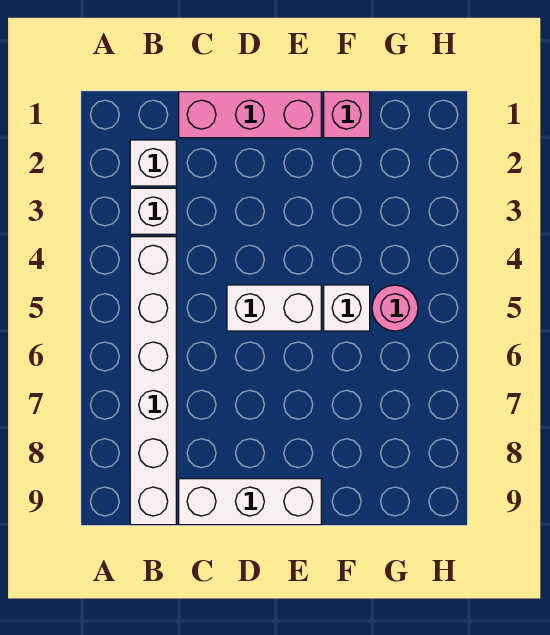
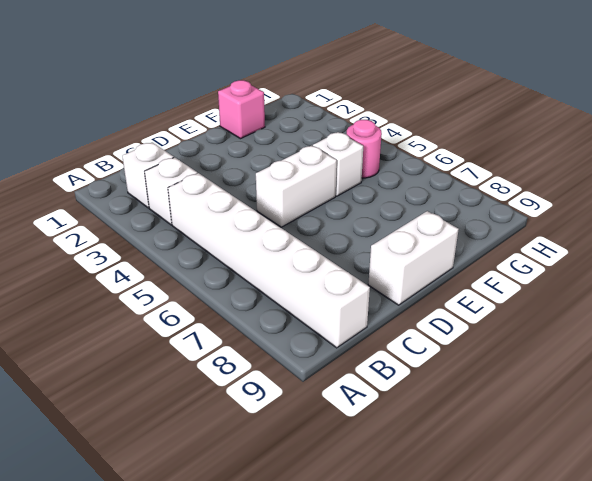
pink 1x3 brick [179,92,321,138] -> none
white 1x3 brick [179,479,321,525] -> white 1x2 brick [368,211,459,305]

